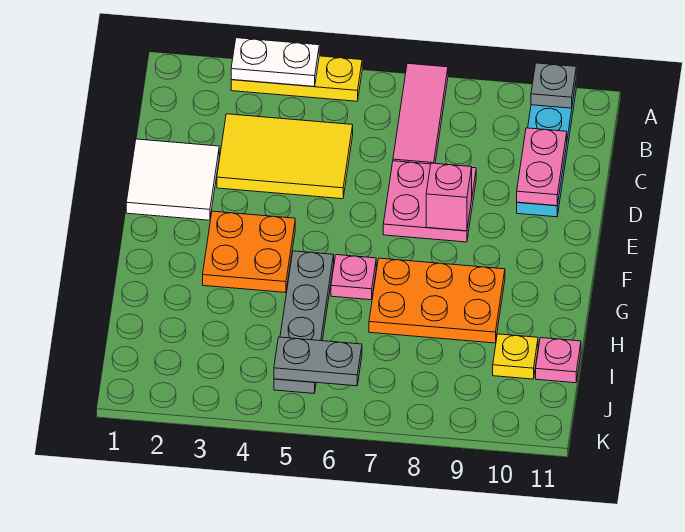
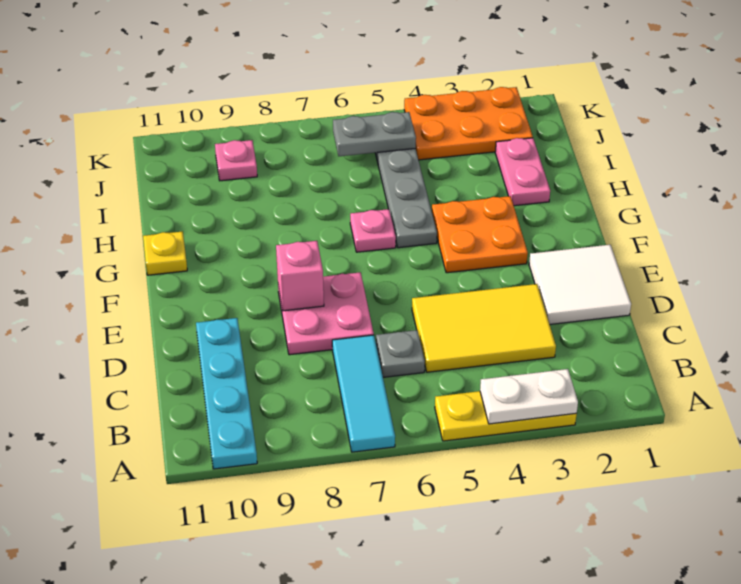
pink 1x3 tile [393,63,448,164] -> cyan 1x3 tile [332,335,395,452]
grey 1x1 plate [531,63,576,108] -> grey 1x1 plate moved to [376,330,425,377]
pink 1x2 plate [517,128,567,206] -> pink 1x2 plate moved to [495,138,550,206]
orange 2x3 plate [369,258,505,343] -> orange 2x3 plate moved to [404,87,533,160]
yellow 1x1 plate [493,334,538,379] -> yellow 1x1 plate moved to [143,231,187,275]
pink 1x1 plate [536,338,581,383] -> pink 1x1 plate moved to [215,140,257,181]

